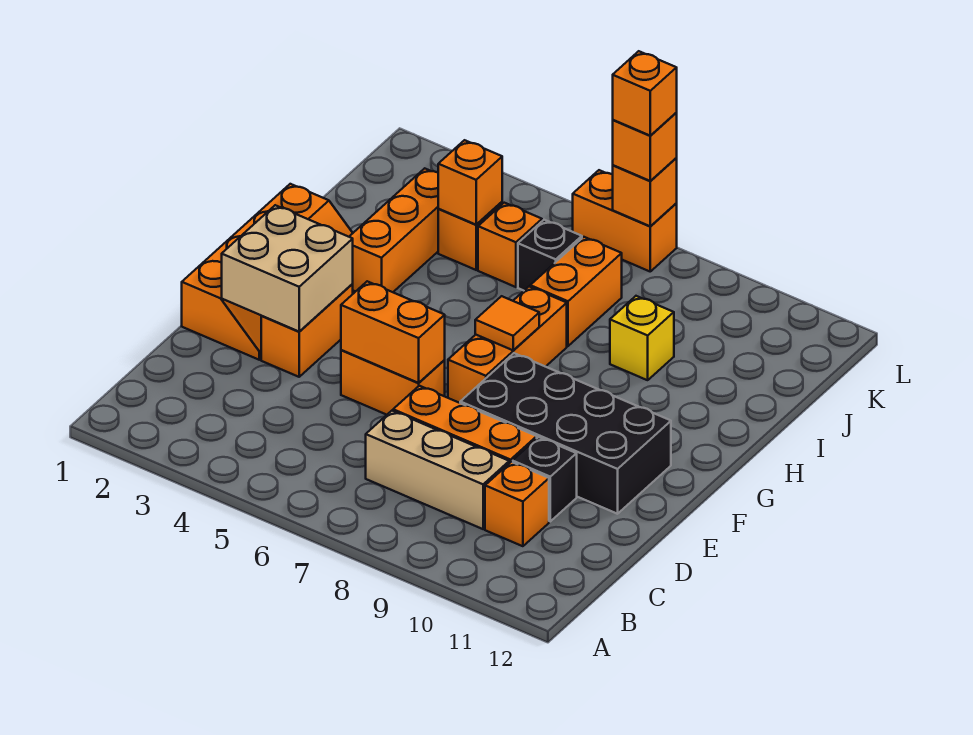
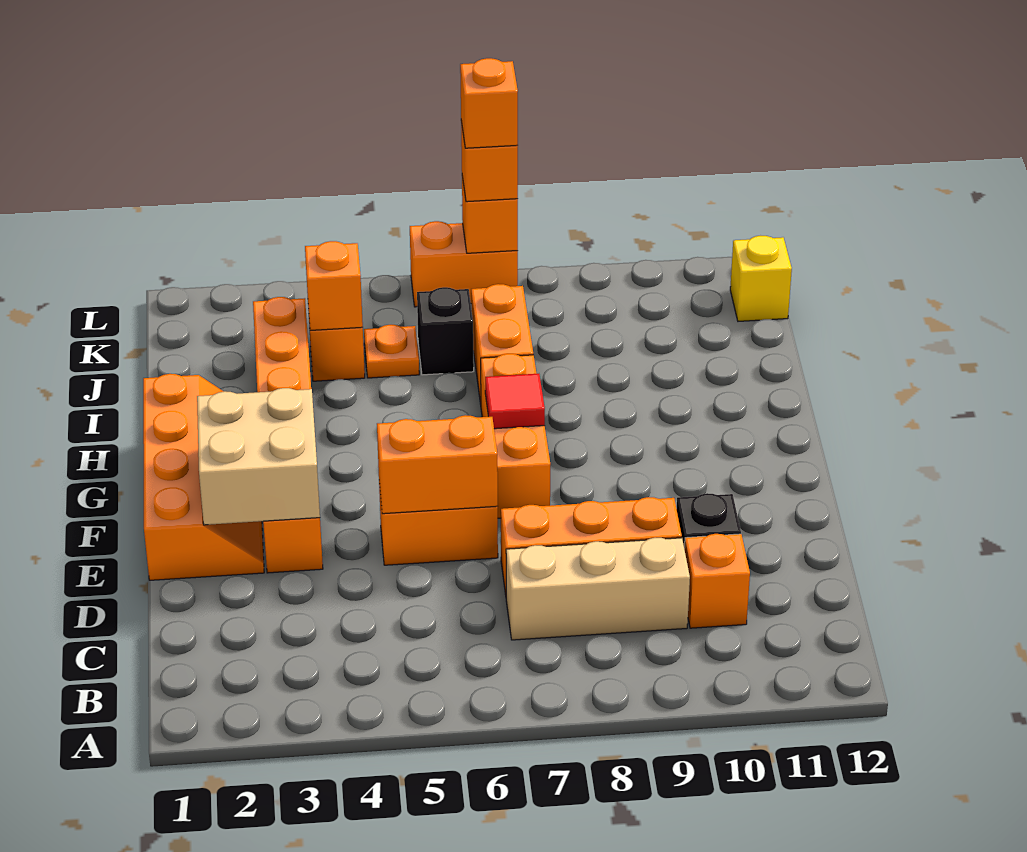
black 2x4 brick [460,353,671,514] -> none
orange 1x1 tile [475,296,539,350] -> red 1x1 tile [485,374,545,429]
yellow 1x1 brick [610,296,674,380] -> yellow 1x1 brick moved to [730,236,792,321]
orange 1x1 brick [478,203,542,287] -> orange 1x1 plate [364,325,419,378]

